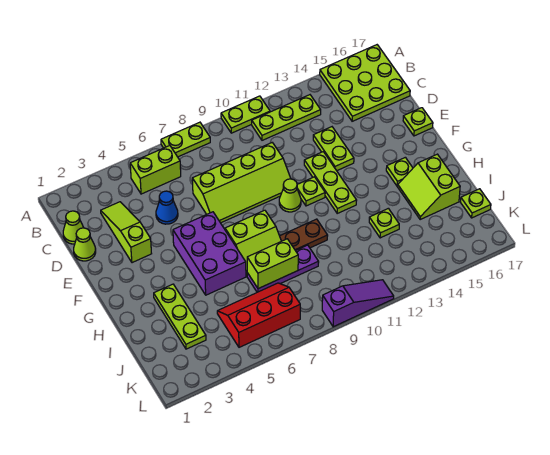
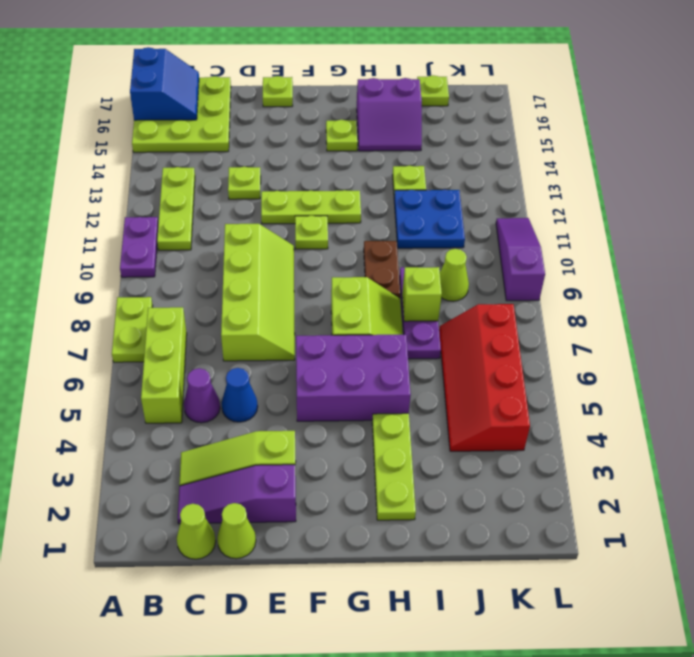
lime 1x2 plate [221,96,270,133] -> purple 1x2 plate [120,217,158,277]
none -> blue 2x2 slope [130,47,199,120]
lime 1x2 brick [130,145,181,194] -> lime 1x3 brick [141,307,187,423]
none -> purple 1x3 slope [178,465,296,524]
none -> purple 1x1 cone [184,368,220,423]
lime 1x2 plate [313,127,354,171] -> lime 1x1 plate [228,167,261,199]
lime 1x1 cone [279,179,301,212] -> lime 1x1 cone moved to [440,249,469,301]
lime 1x3 plate [154,284,206,349] -> lime 1x3 plate turned to [372,413,416,520]
lime 2x2 slope [398,154,460,220] -> purple 2x2 slope [357,78,422,151]
lime 1x2 brick [247,239,298,288] -> lime 1x1 brick [402,267,442,321]
none -> blue 2x2 plate [394,190,465,248]
red 2x3 slope [217,283,300,347] -> red 2x4 slope [439,304,530,451]

